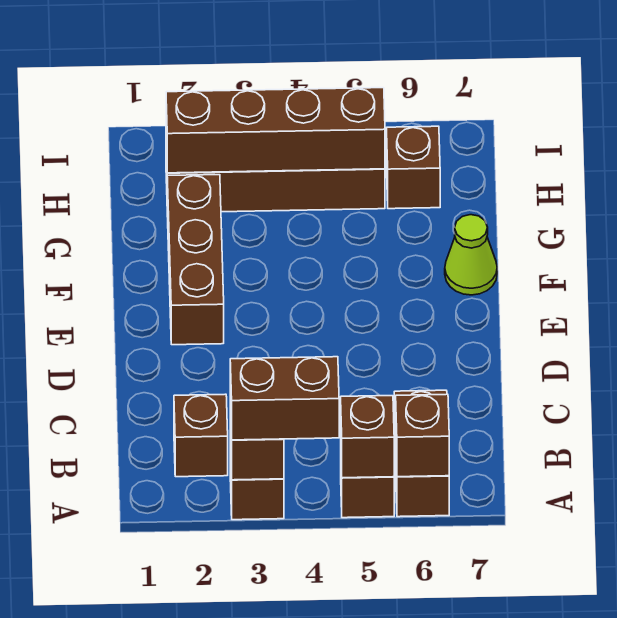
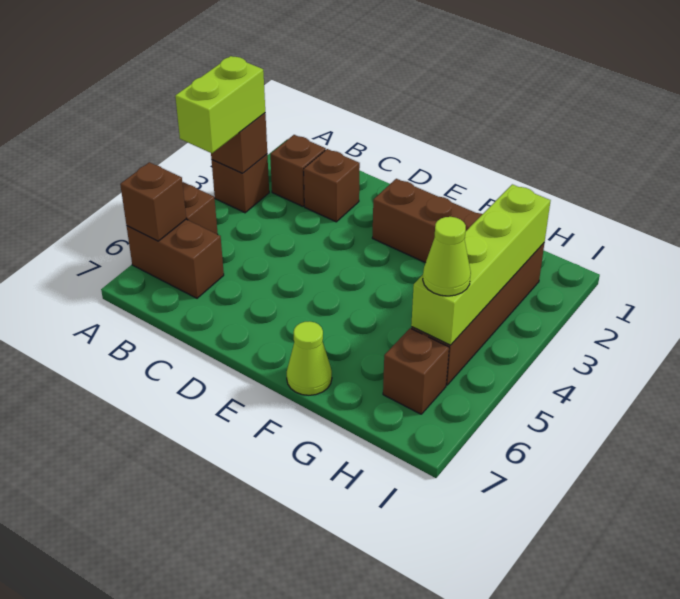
brown 1x2 brick [230,357,339,440] -> lime 1x2 brick [175,56,265,153]
brown 1x1 brick [341,396,394,478] -> brown 1x1 brick moved to [304,149,360,222]
brown 1x4 brick [166,88,385,173] -> lime 1x4 brick [411,184,551,345]
none -> lime 1x1 cone [423,217,471,296]

